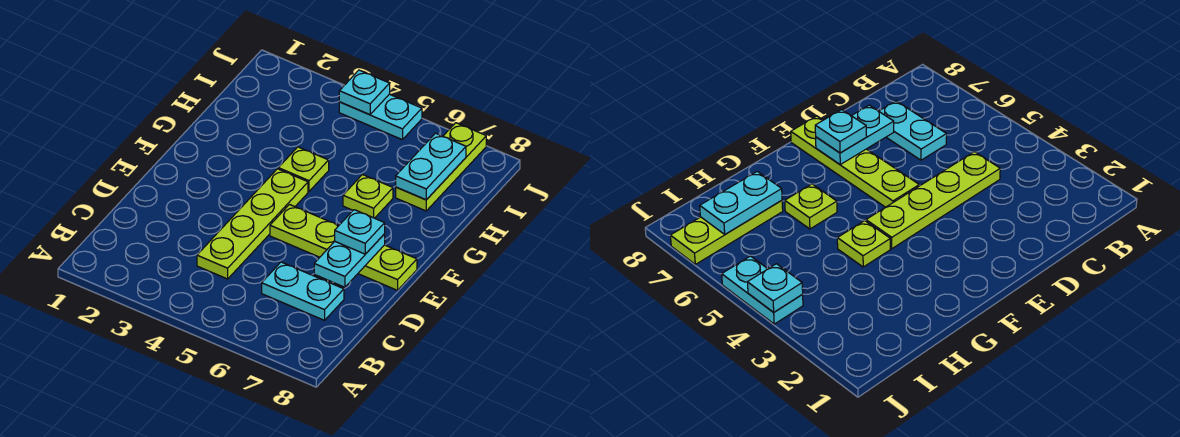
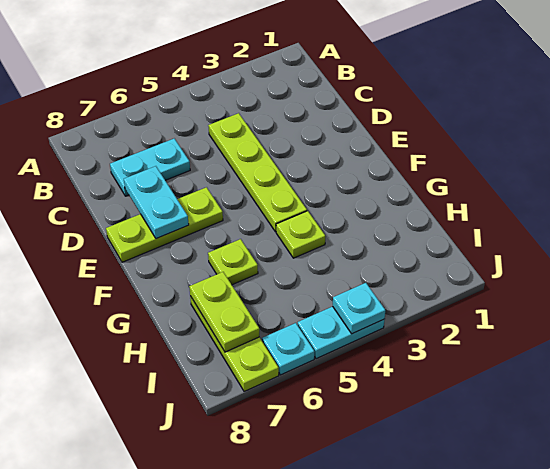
lime 1x4 plate [270,205,417,290] -> lime 1x3 plate [106,187,223,262]
cyan 1x1 plate [335,210,385,254] -> cyan 1x1 plate moved to [262,323,315,375]
cyan 1x2 plate [396,133,466,200] -> lime 1x2 plate [189,272,259,352]

